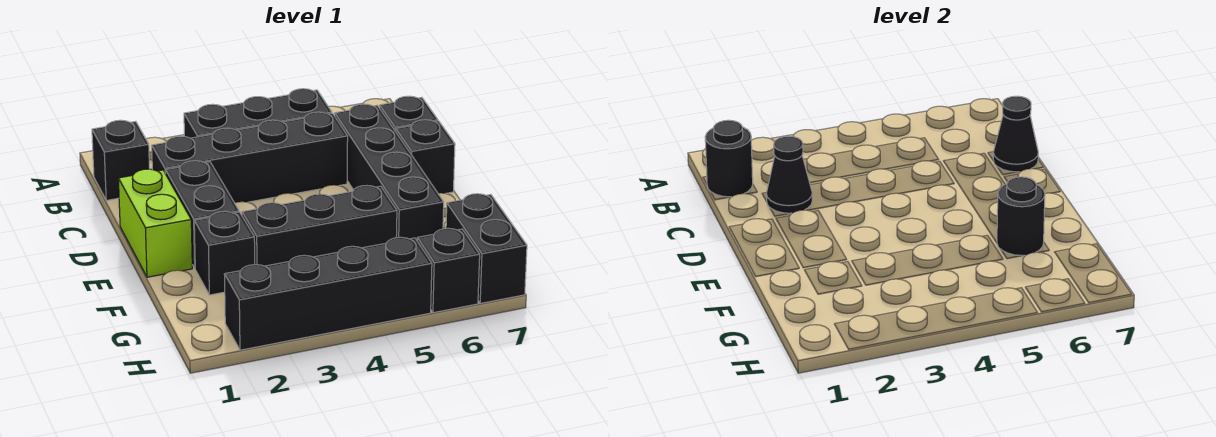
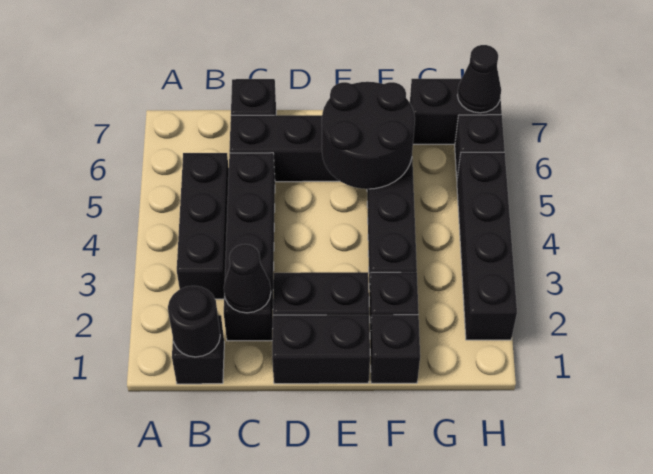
black 1x1 cone [993,96,1038,172] -> black 1x1 cone moved to [457,45,501,113]
lime 1x2 brick [118,169,192,277] -> black 1x2 brick [272,315,370,384]
black 1x1 brick [396,120,455,194] -> black 1x1 brick moved to [370,315,420,383]
black 1x1 round brick [997,177,1045,256] -> black 2x2 round brick [322,82,415,189]

